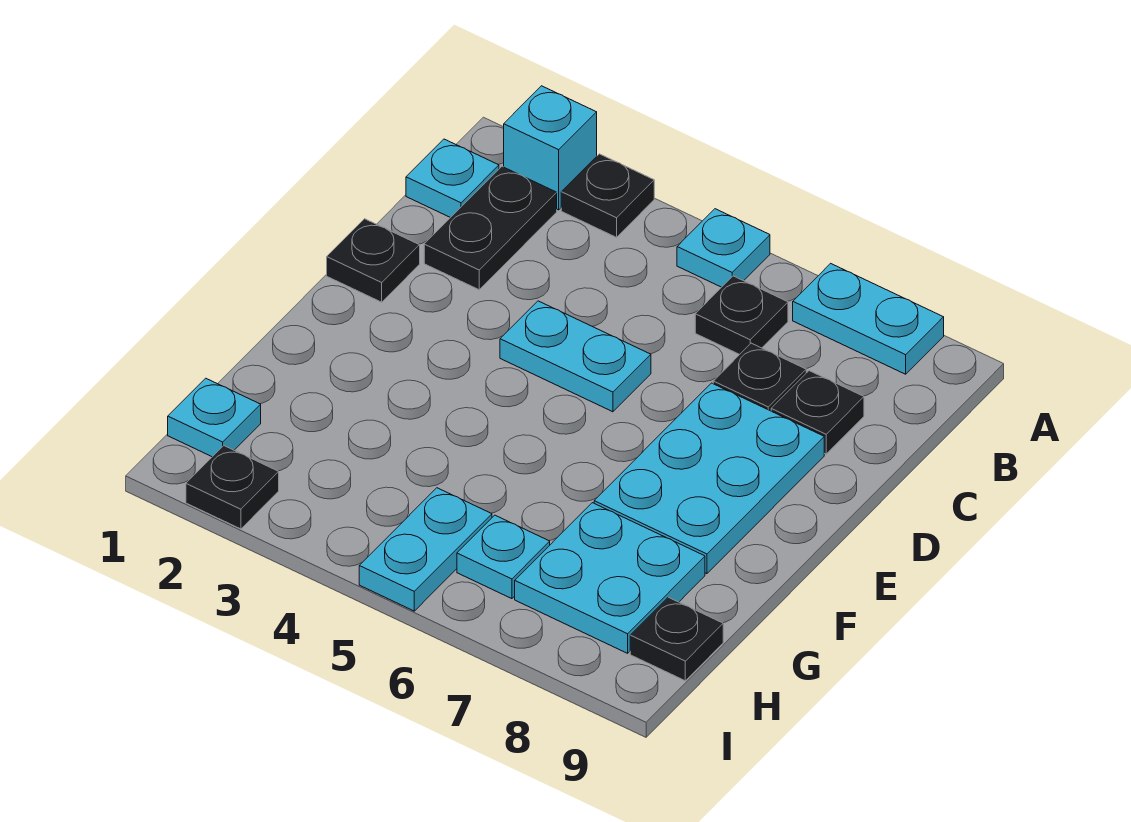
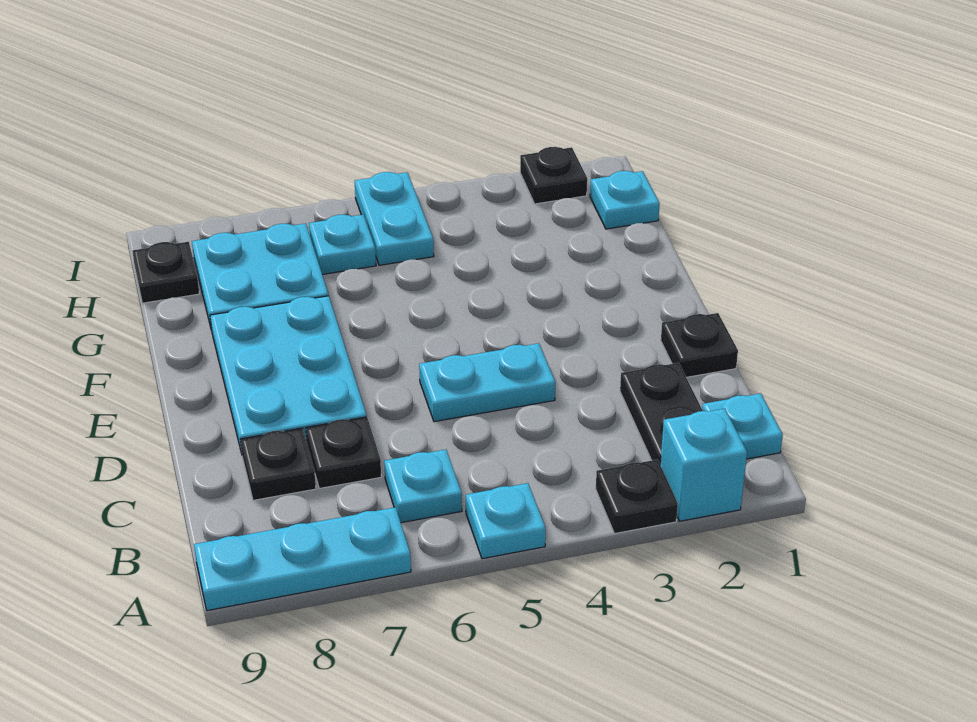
cyan 1x2 plate [793,263,944,374] -> cyan 1x3 plate [194,507,411,611]
black 1x1 plate [695,276,788,354] -> cyan 1x1 plate [384,450,462,523]

